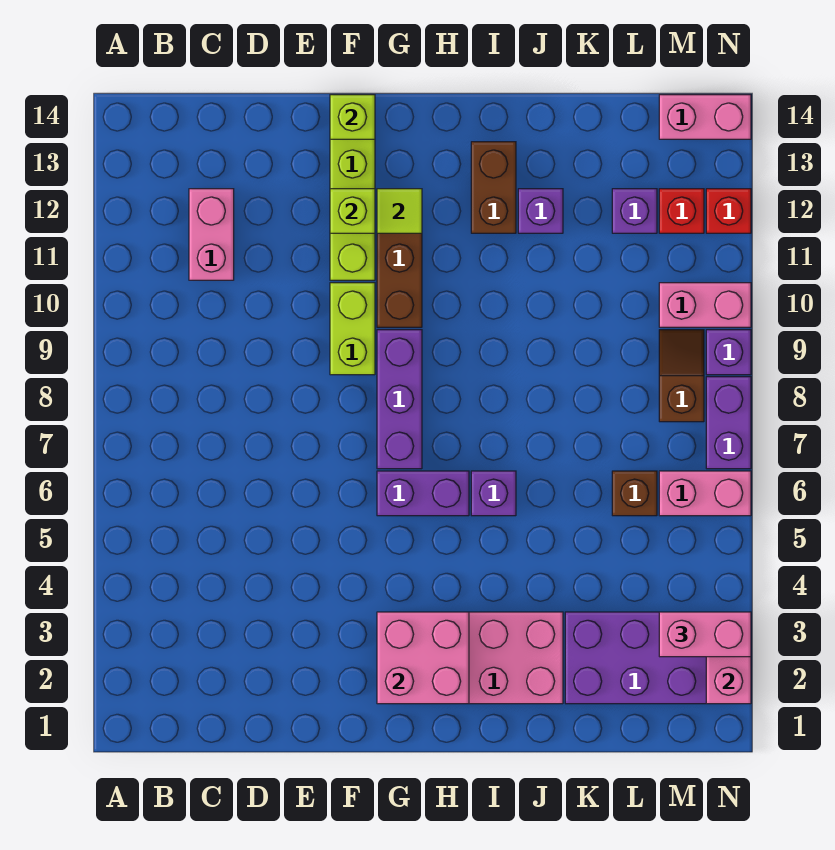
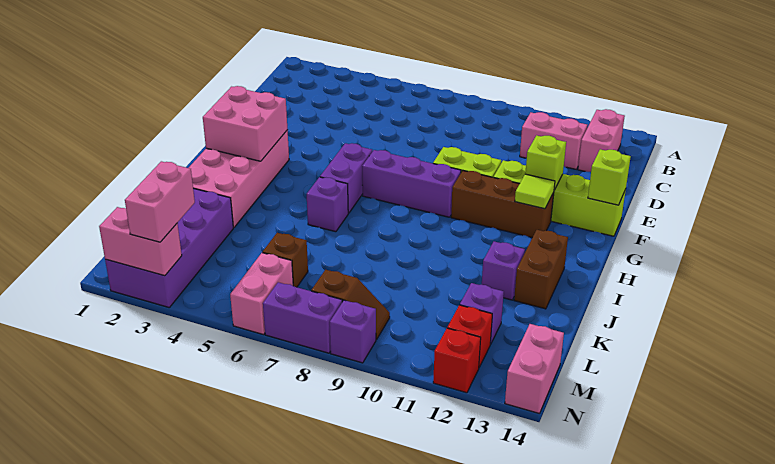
brown 1x2 brick [471,142,516,233] -> brown 1x2 brick turned to [514,230,568,309]
pink 1x2 brick [659,283,751,327] -> pink 1x2 brick moved to [578,109,625,172]

